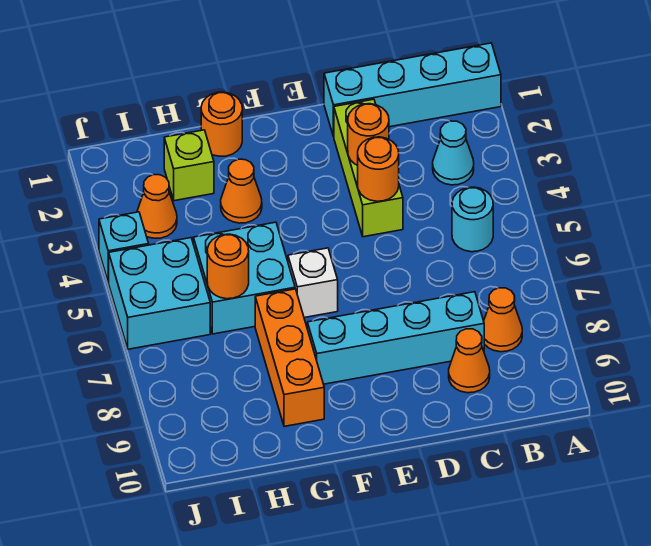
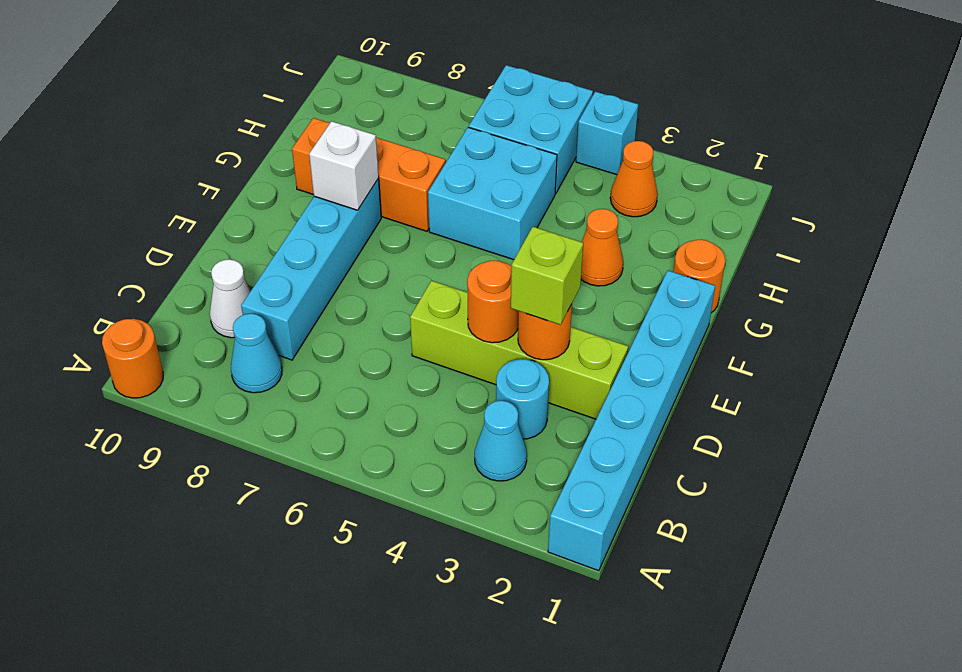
cyan 1x4 brick [324,43,501,137] -> cyan 1x6 brick [548,271,715,571]
cyan 1x1 round brick [452,187,493,252] -> cyan 1x1 round brick moved to [496,359,549,439]
orange 1x1 cone [484,288,522,352] -> cyan 1x1 cone [231,314,282,393]
orange 1x1 cone [449,329,490,393] -> white 1x1 cone [210,259,251,338]
lime 1x3 brick [334,99,403,237] -> lime 1x4 brick [410,281,628,419]
white 1x1 brick [288,248,338,318] -> white 1x1 brick moved to [309,121,379,210]
lime 1x1 brick [164,130,214,201] -> lime 1x1 brick moved to [511,227,583,325]
orange 1x1 round brick [207,234,249,299] -> orange 1x1 round brick moved to [102,319,163,398]

